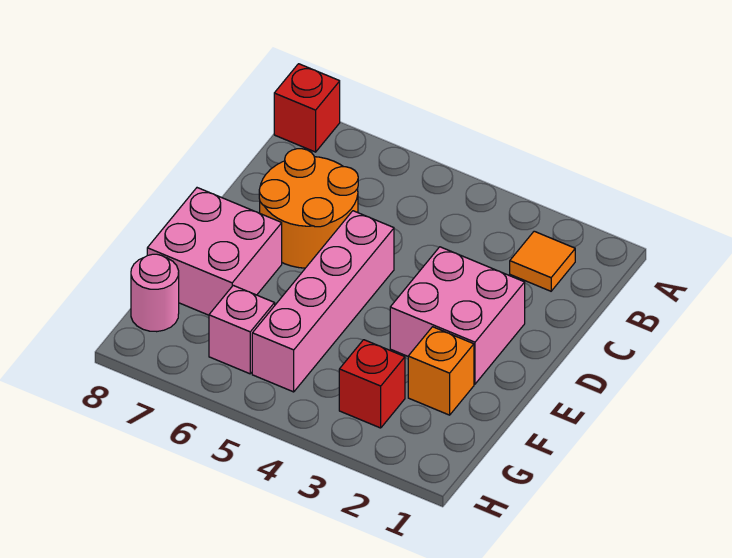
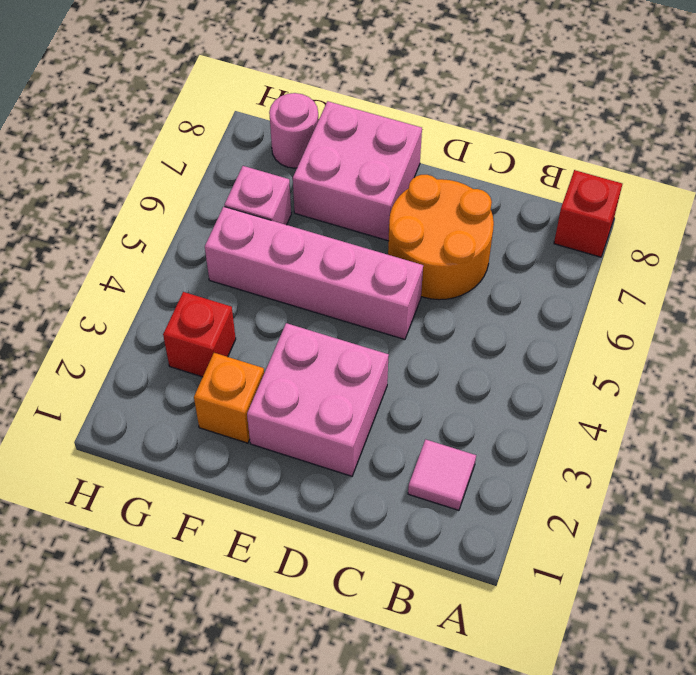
orange 1x1 tile [510,231,575,291] -> pink 1x1 tile [408,439,476,510]

